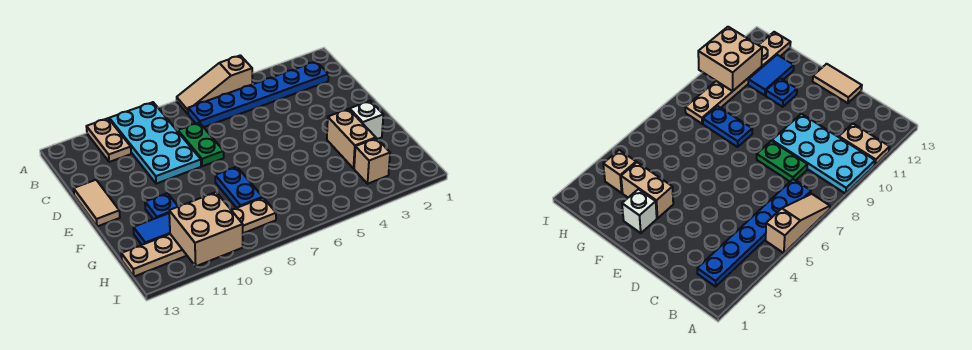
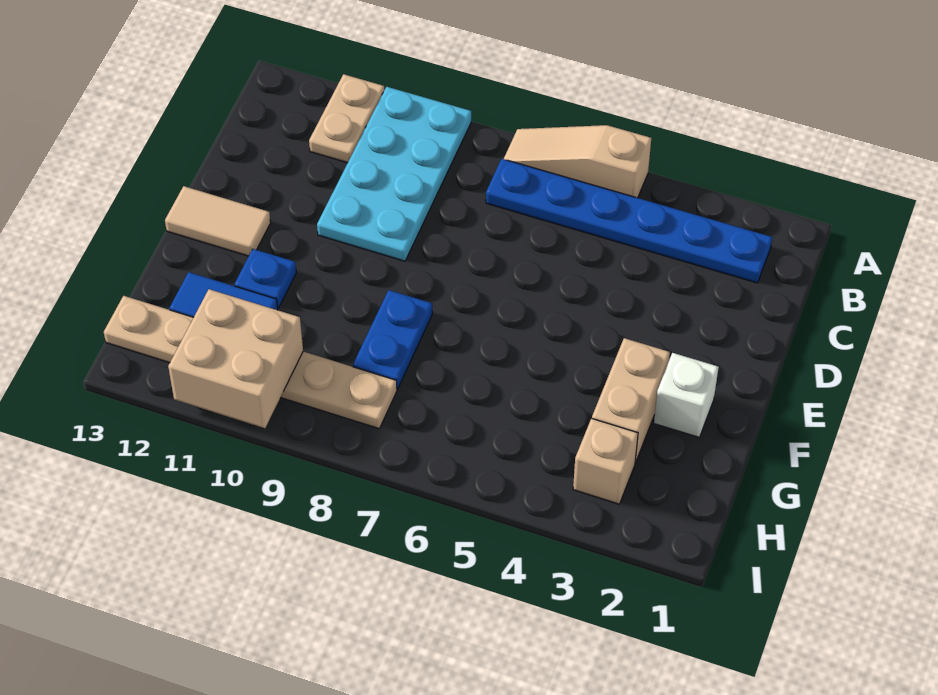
green 1x2 plate [178,123,224,166] -> none
tan 1x2 tile [74,180,120,226] -> tan 1x2 tile turned to [165,186,271,256]

